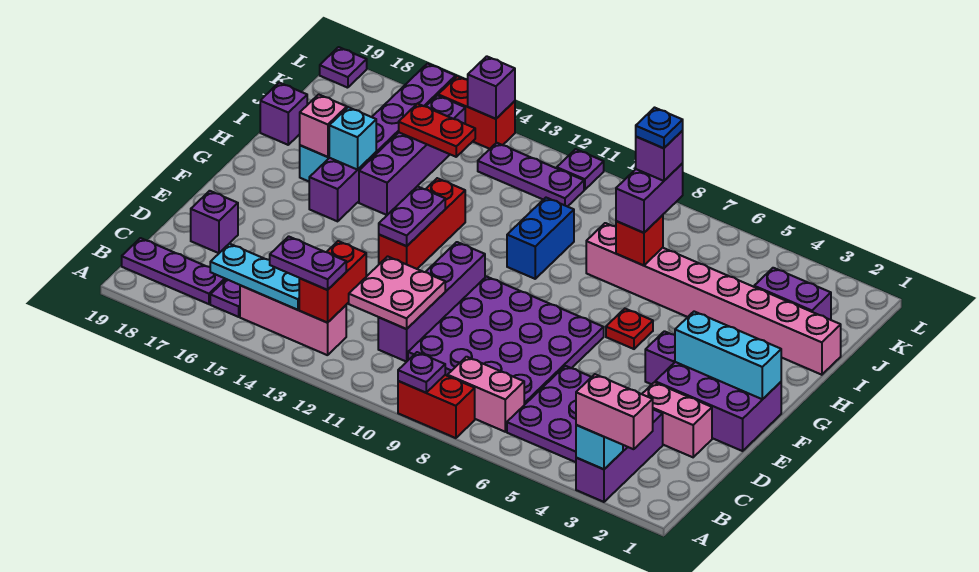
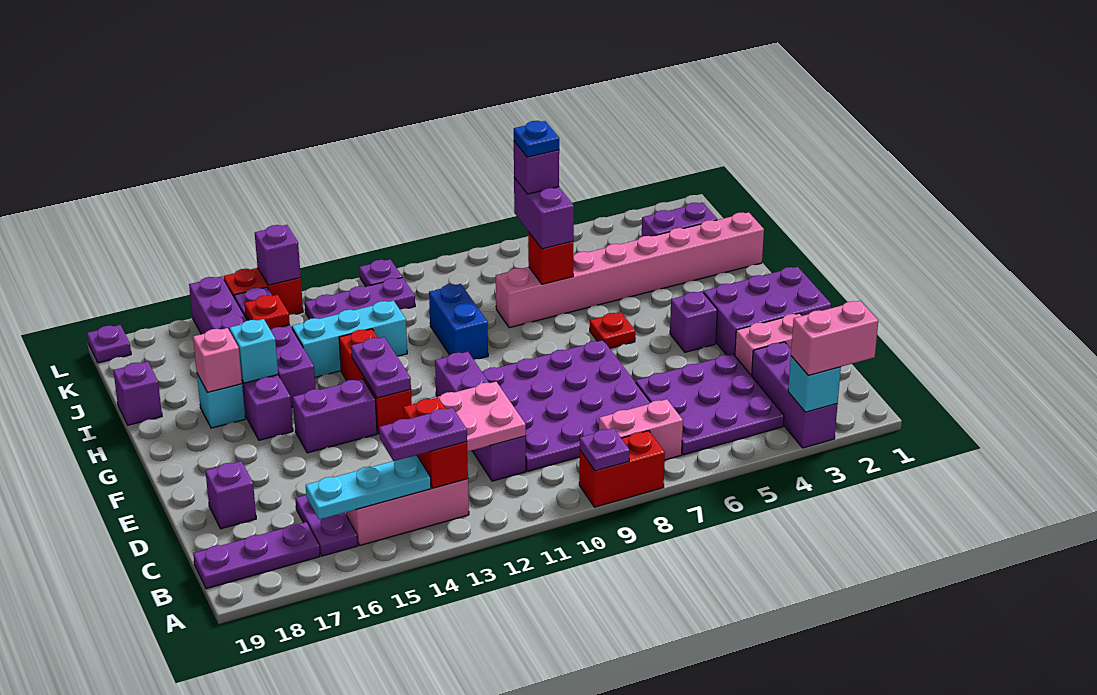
cyan 1x3 brick [675,312,781,399] -> cyan 1x3 brick moved to [292,301,407,377]
none -> purple 1x2 brick [293,379,377,453]
red 1x2 plate [399,103,475,157] -> red 1x1 plate [245,295,290,329]

